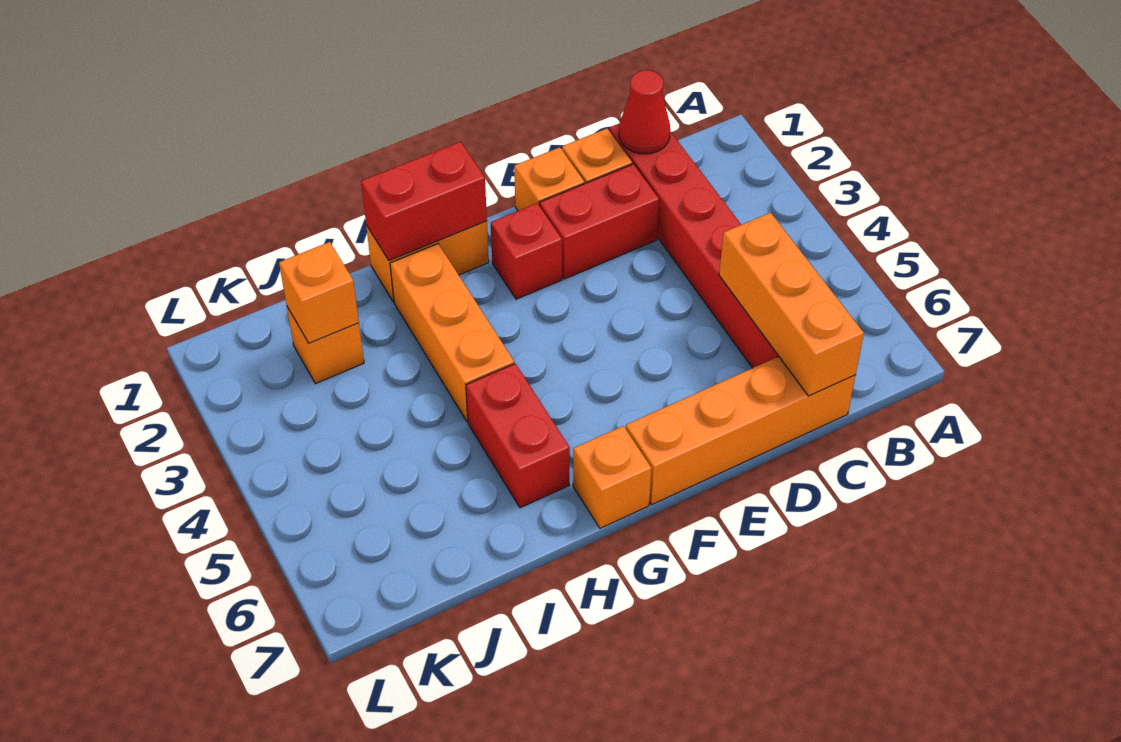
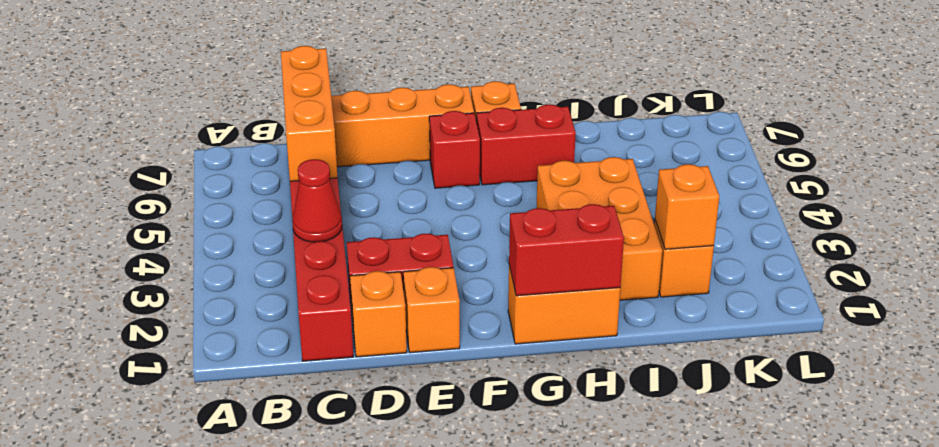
red 1x1 cone [619,70,670,154] -> red 1x1 cone moved to [292,159,342,242]
red 1x1 brick [491,203,562,299] -> red 1x1 brick moved to [429,111,480,188]
orange 1x3 brick [390,244,514,422] -> orange 2x3 brick [536,157,662,300]
red 1x2 brick [466,364,570,508] -> red 1x2 brick turned to [477,104,576,185]

